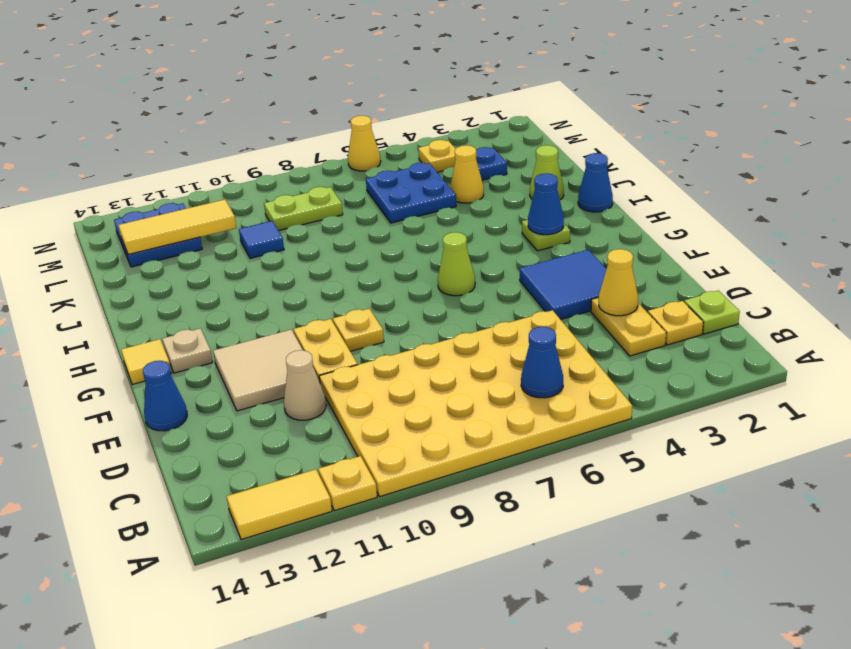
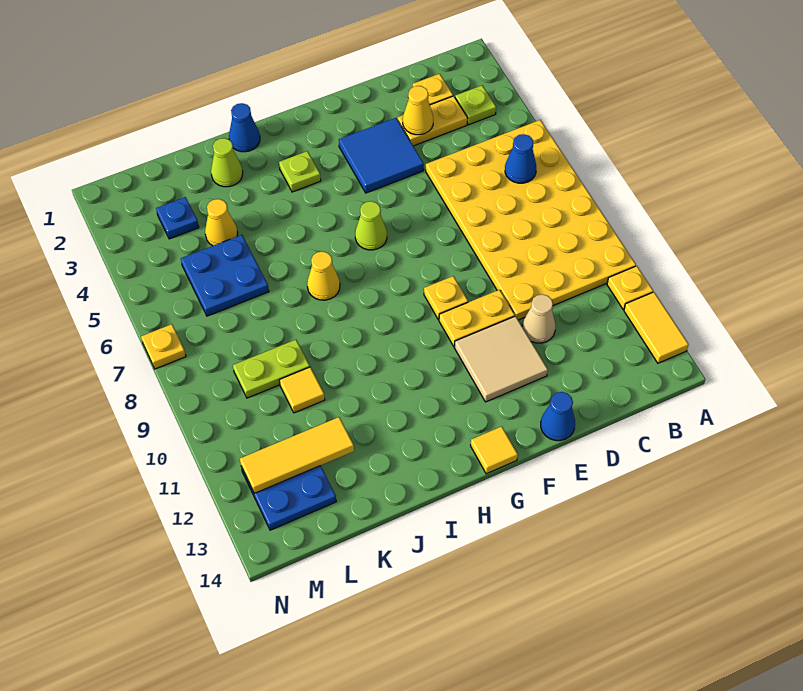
lime 1x1 plate [684,291,740,334] -> lime 1x1 plate moved to [455,86,496,125]
tan 1x1 plate [163,328,213,373] -> none
blue 1x1 cone [528,173,564,235] -> none
blue 1x1 tile [239,221,284,258] -> yellow 1x1 tile [280,367,325,413]
lime 1x2 plate [264,187,343,231] -> lime 1x2 plate turned to [233,340,310,398]
yellow 1x3 tile [119,200,236,255] -> yellow 1x3 tile turned to [240,417,354,493]
yellow 1x1 plate [418,140,456,172] -> yellow 1x1 plate moved to [141,324,186,369]
yellow 1x1 cone [348,116,381,171] -> yellow 1x1 cone moved to [307,251,340,300]

